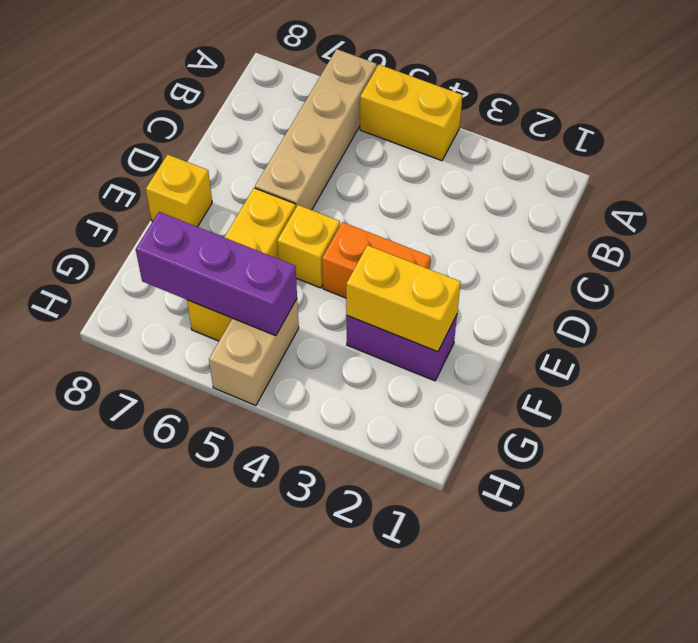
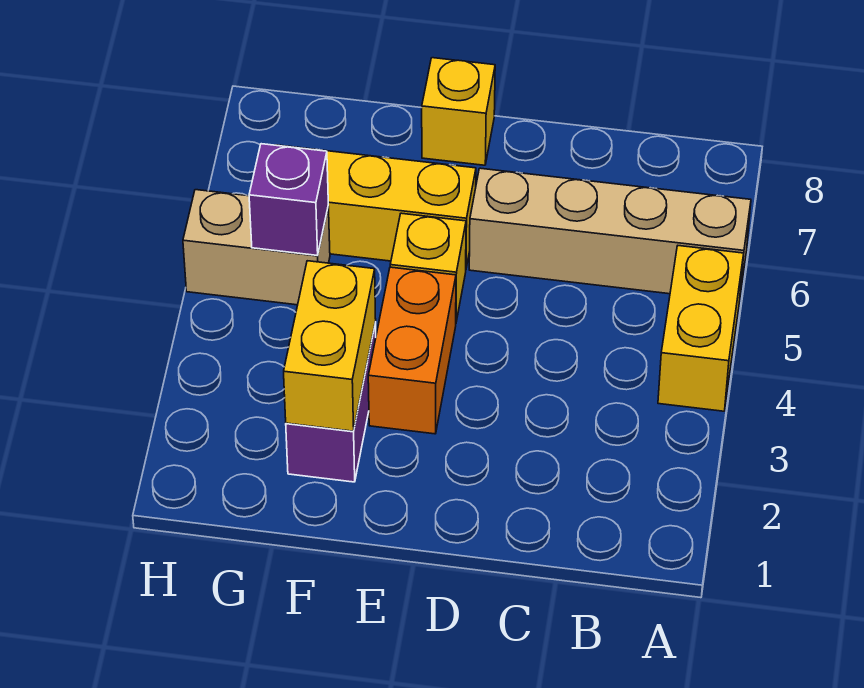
purple 1x3 brick [136,212,297,336] -> purple 1x1 brick [249,144,328,256]

